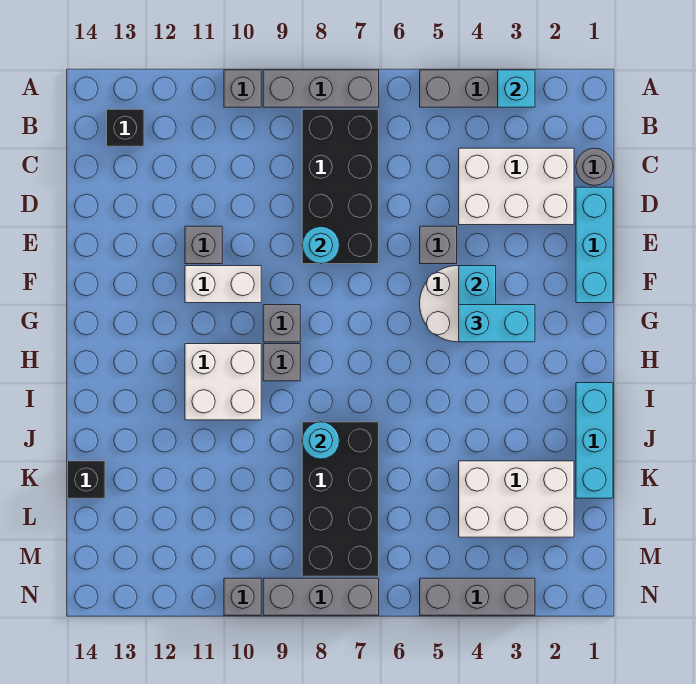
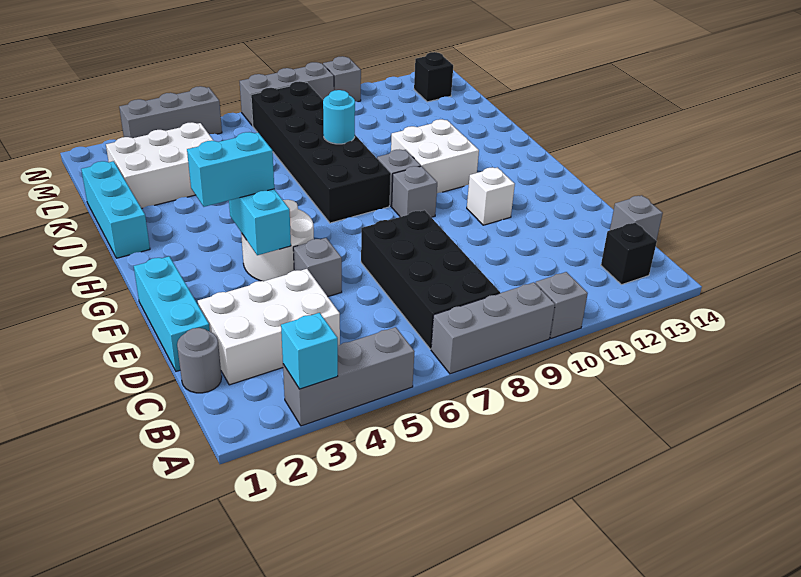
cyan 1x1 round brick [302,227,339,264] -> none
grey 1x1 brick [185,226,222,264] -> grey 1x1 brick moved to [610,195,663,240]
white 1x2 brick [185,266,261,303] -> white 1x1 brick [467,167,515,225]
black 2x4 brick [302,422,379,576] -> black 2x6 brick [251,81,391,223]
black 1x1 brick [68,461,105,498] -> black 1x1 brick moved to [414,52,453,102]

